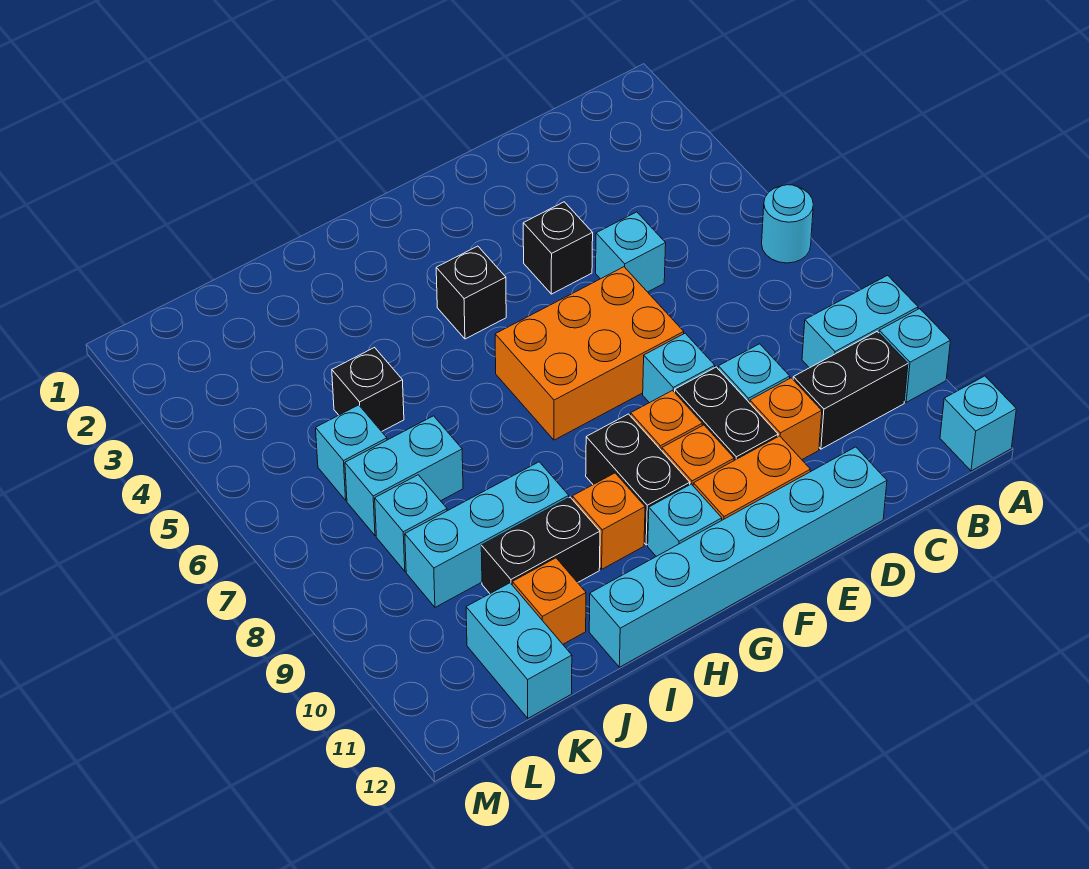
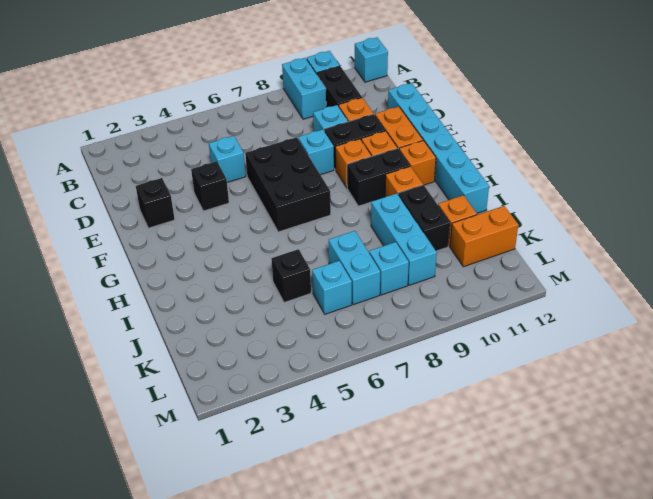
cyan 1x1 round brick [762,185,813,263] -> none
orange 2x3 brick [495,267,684,440] -> black 2x3 brick [245,137,331,232]
black 1x1 brick [436,246,506,339] -> black 1x1 brick moved to [136,178,175,228]
cyan 1x1 brick [648,484,722,556] -> orange 1x1 brick [399,140,436,185]
cyan 1x2 brick [466,583,572,718] -> orange 1x2 brick [450,206,518,267]

